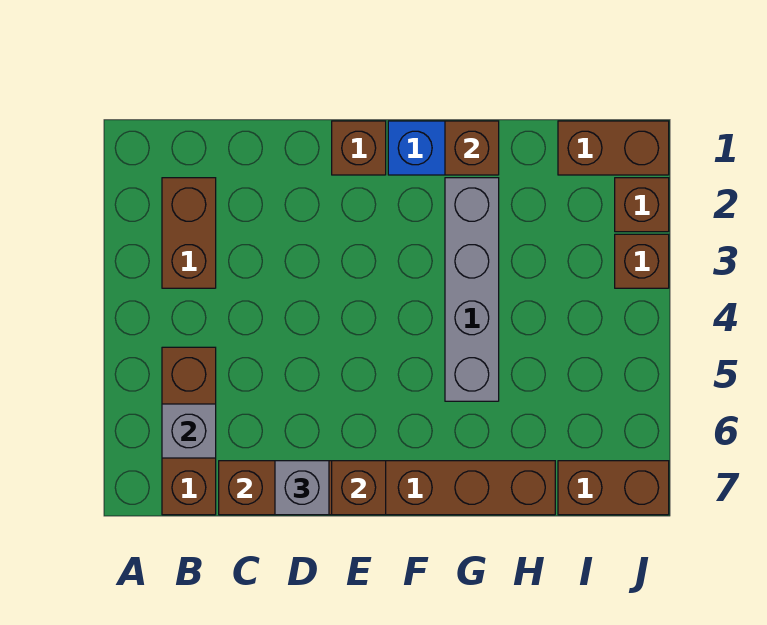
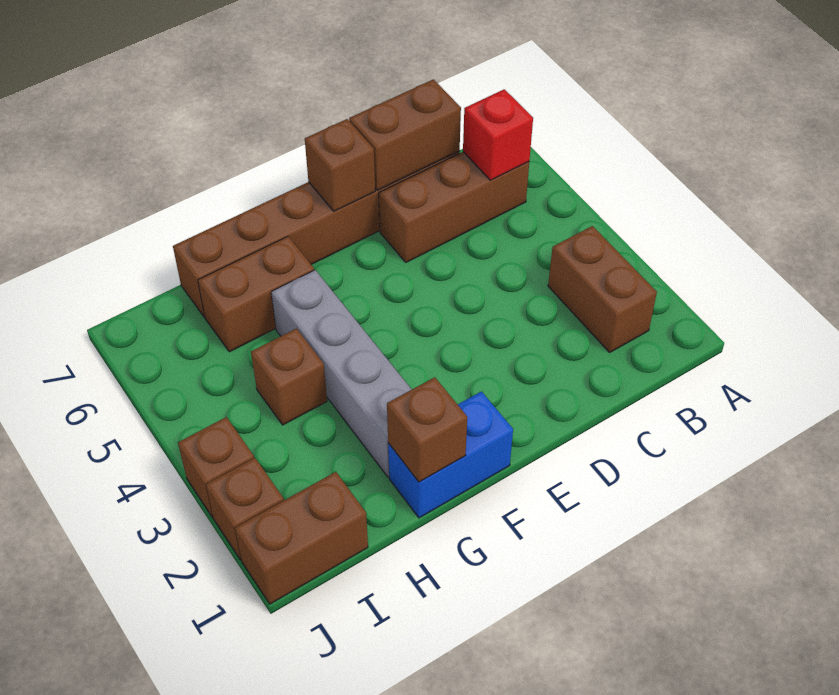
brown 1x3 brick [162,347,216,515] -> brown 1x3 brick turned to [379,152,529,262]
grey 1x1 brick [162,404,216,458] -> red 1x1 brick [463,89,533,180]
grey 1x1 brick [275,461,329,515] -> none
brown 1x1 brick [332,121,386,175] -> brown 1x1 brick moved to [251,329,327,425]
brown 1x2 brick [558,461,669,515] -> brown 1x2 brick moved to [198,237,314,352]

